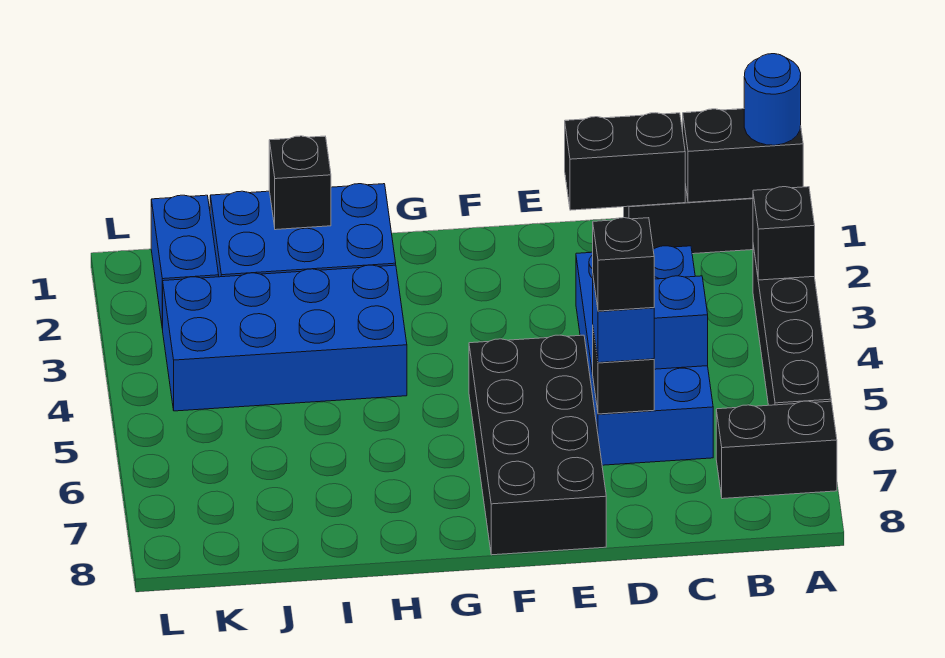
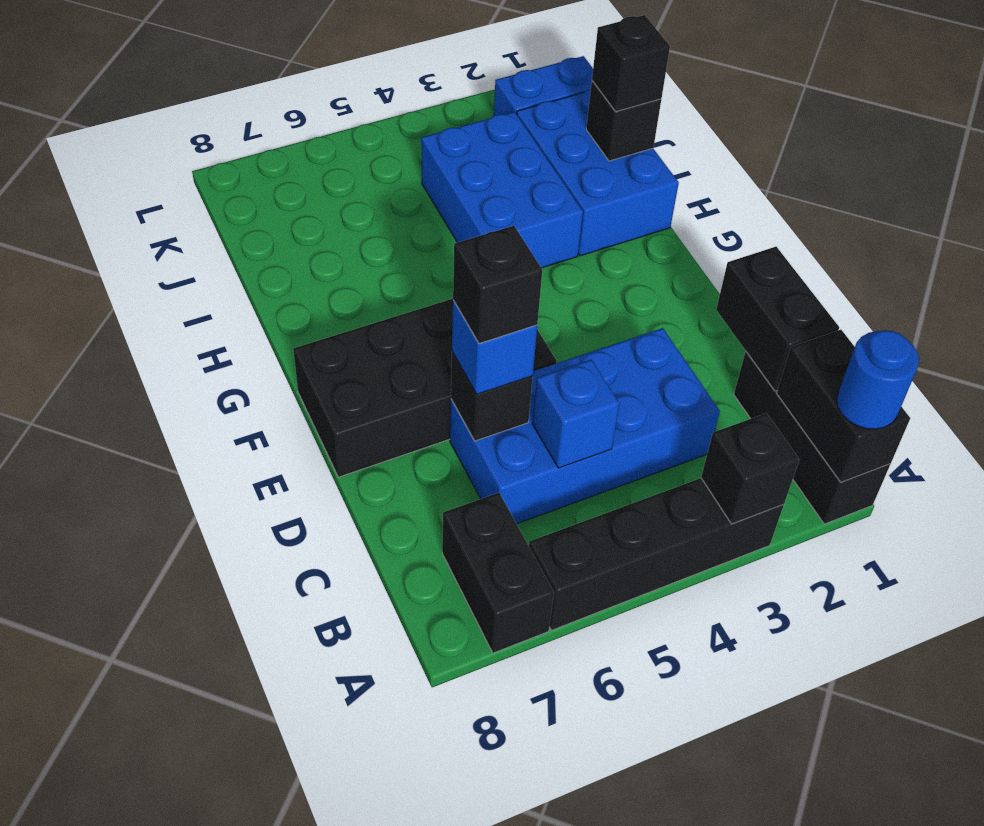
blue 2x4 brick [163,265,407,411] -> blue 2x3 brick [421,112,583,268]
none -> black 1x1 brick [592,15,670,112]

